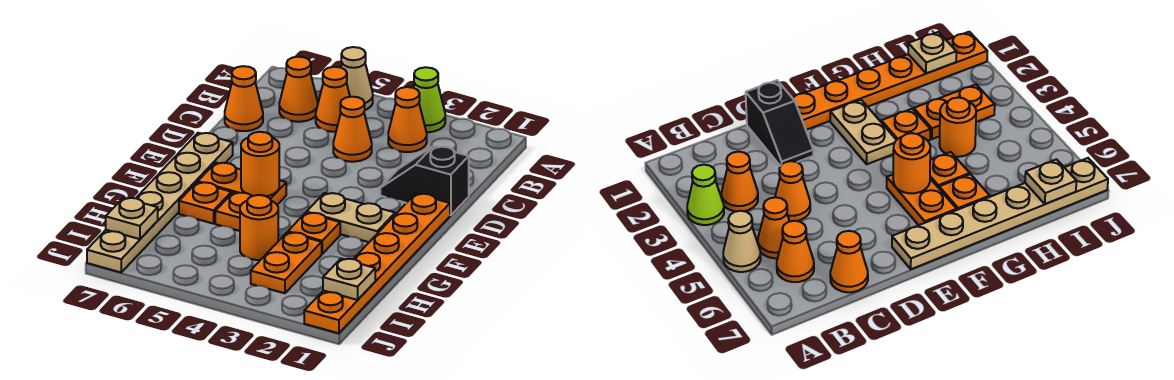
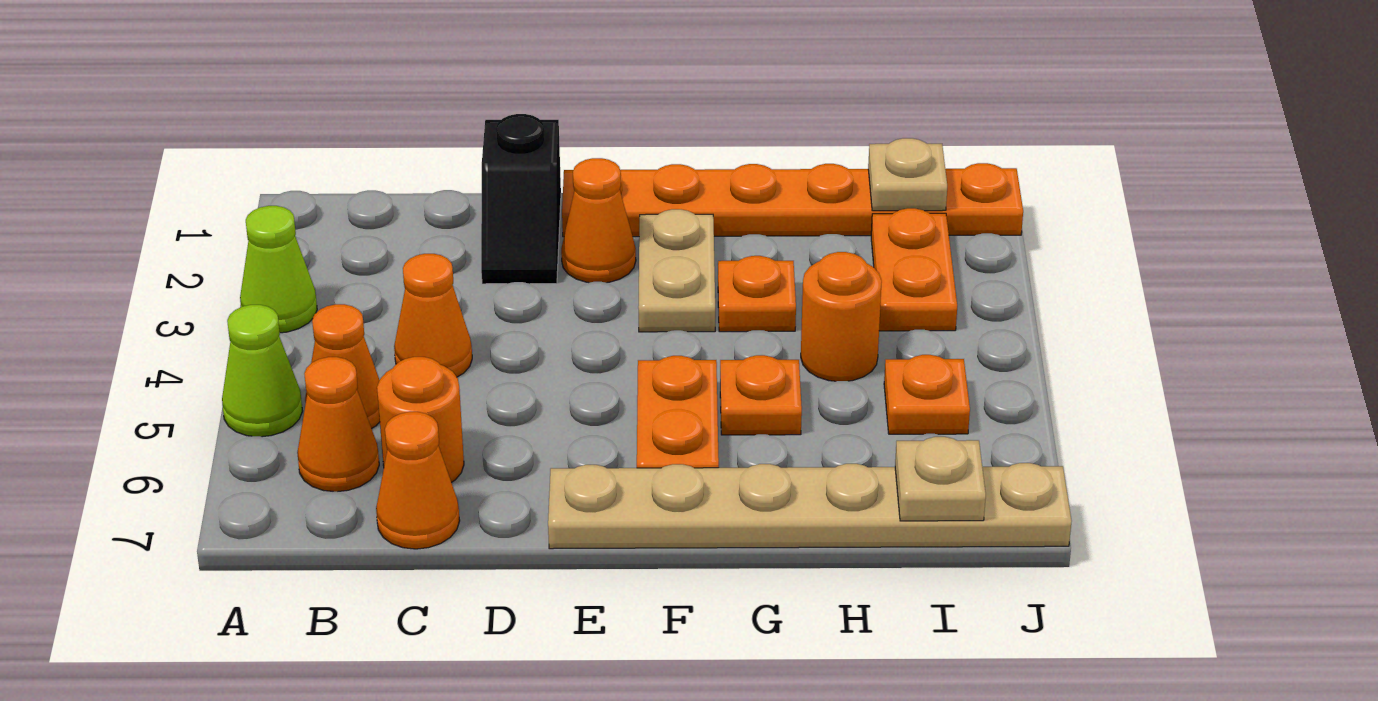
tan 1x1 cone [341,47,373,110] -> lime 1x1 cone [222,305,302,437]
orange 1x1 cone [388,87,427,152] -> orange 1x1 cone moved to [561,158,636,283]
orange 1x1 round brick [241,132,279,196] -> orange 1x1 round brick moved to [377,357,464,483]
orange 1x1 plate [179,182,231,224] -> orange 1x1 plate moved to [884,355,970,434]
orange 1x2 plate [251,232,322,293] -> orange 1x2 plate turned to [871,208,957,331]

